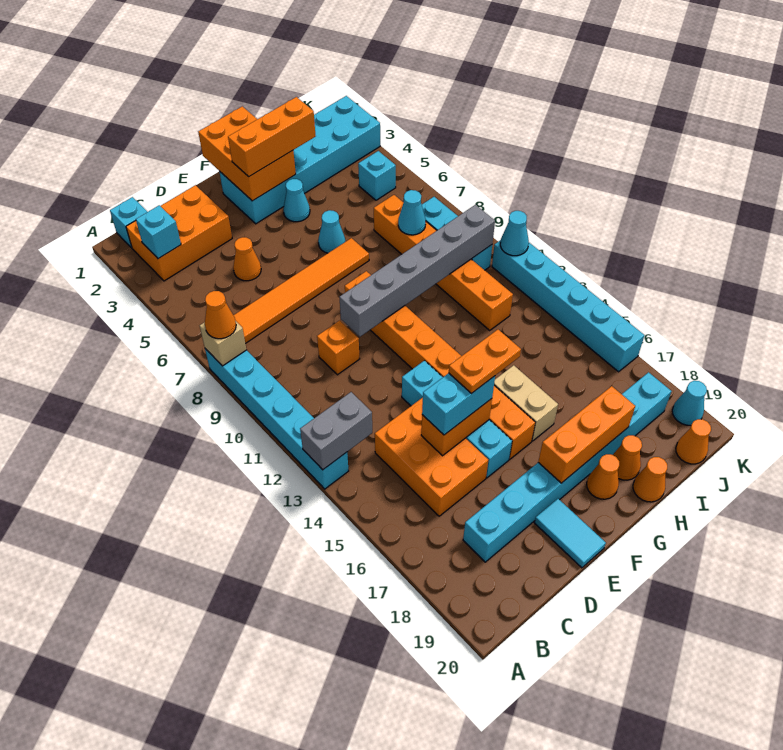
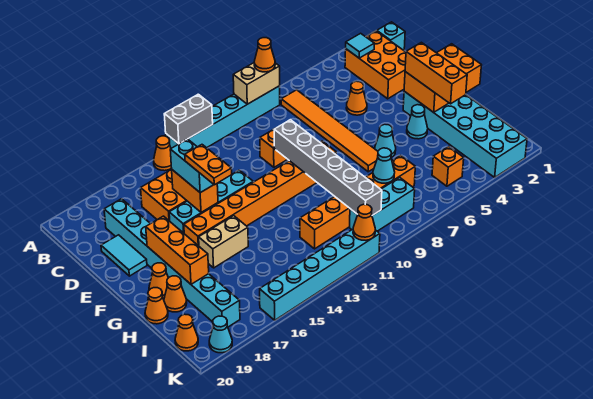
tan 1x1 brick [200,322,246,366] -> tan 1x2 brick [233,63,280,104]
grey 1x2 brick [300,392,372,470] -> grey 1x2 brick turned to [164,94,213,144]
none -> orange 1x1 cone [154,136,171,171]
cyan 1x1 brick [136,205,181,259] -> cyan 1x1 tile [346,33,374,58]
cyan 1x2 tile [534,499,606,568] -> cyan 1x2 tile turned to [101,235,147,276]
cyan 1x1 brick [358,151,396,200] -> orange 1x1 brick [432,147,464,186]
cyan 1x1 cone [500,211,529,256] -> orange 1x1 cone [353,204,375,240]

